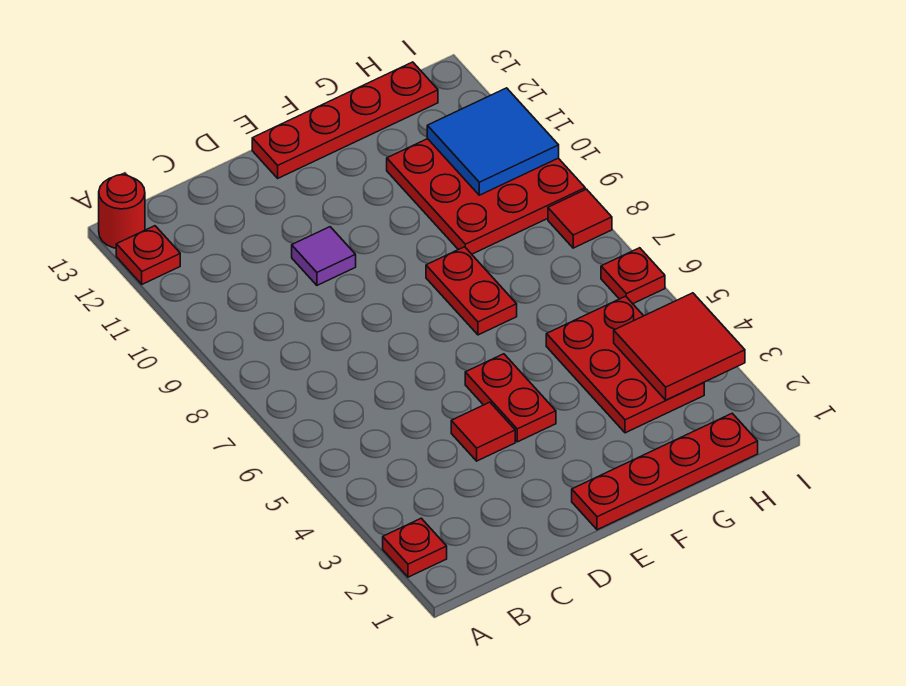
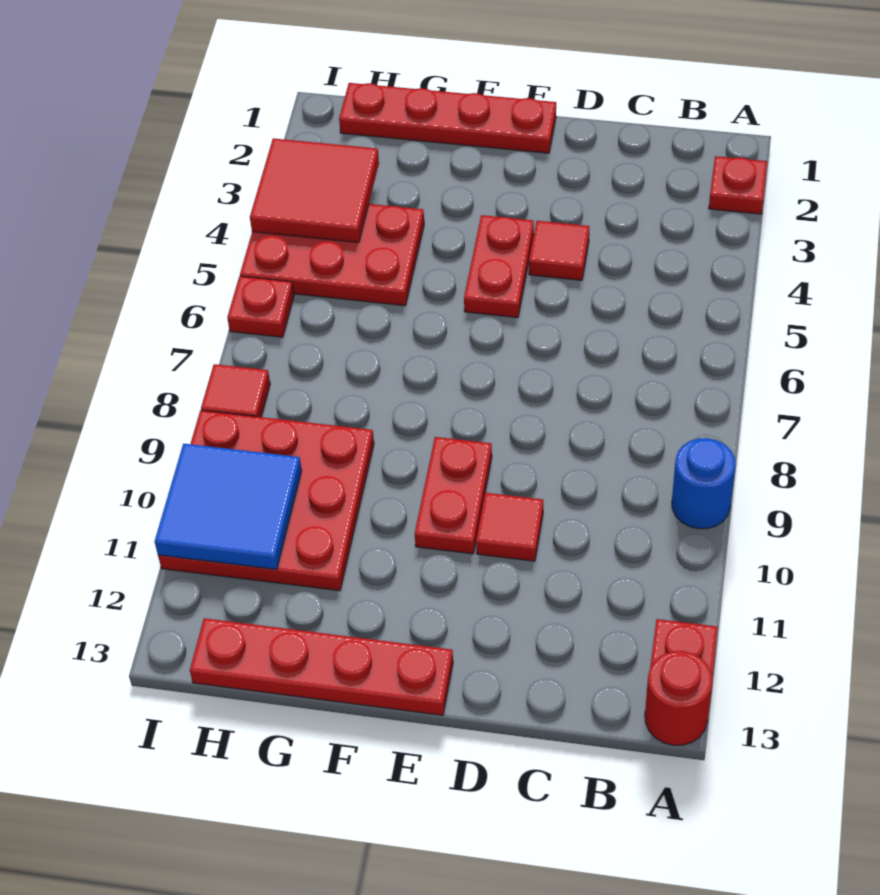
none -> blue 1x1 round brick [672,438,736,529]
purple 1x1 tile [292,227,356,285] -> red 1x1 tile [476,493,543,561]
red 1x2 plate [426,247,517,335] -> red 1x2 plate moved to [415,437,492,554]
red 2x3 plate [546,296,704,433] -> red 2x3 plate turned to [240,204,424,306]

